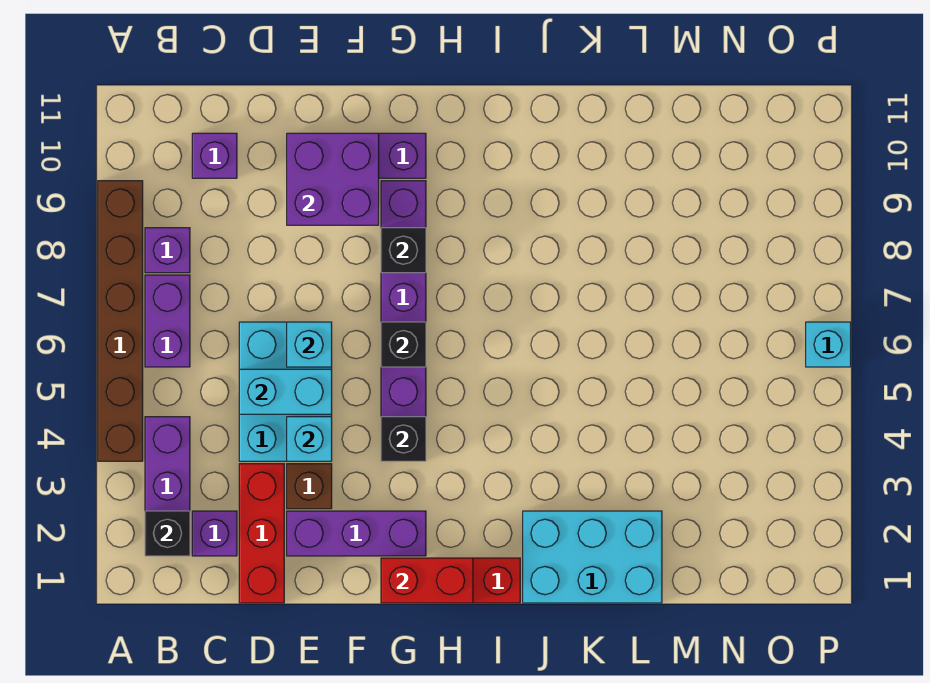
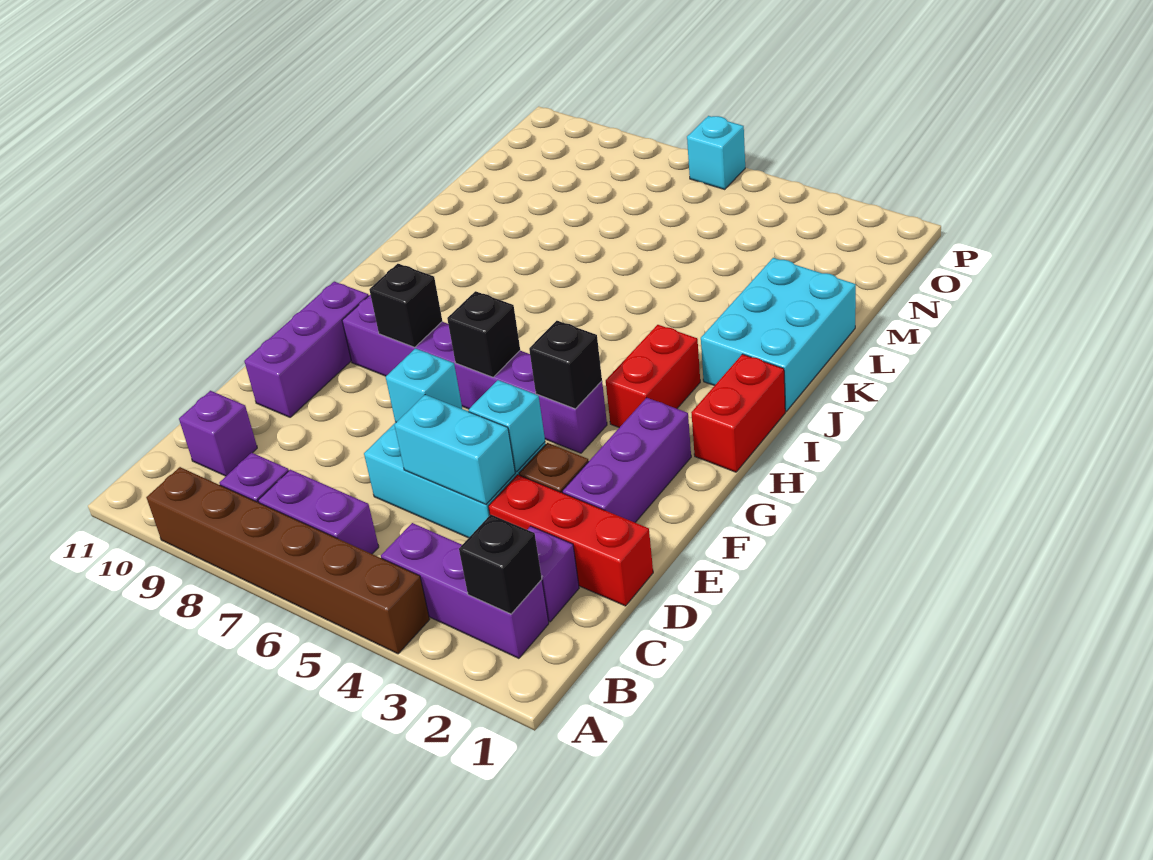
cyan 1x2 brick [239,369,332,414] -> cyan 1x2 brick turned to [395,395,515,504]
purple 2x2 brick [287,133,379,225] -> none
red 1x2 brick [381,558,473,603] -> red 1x2 brick moved to [606,325,700,428]

